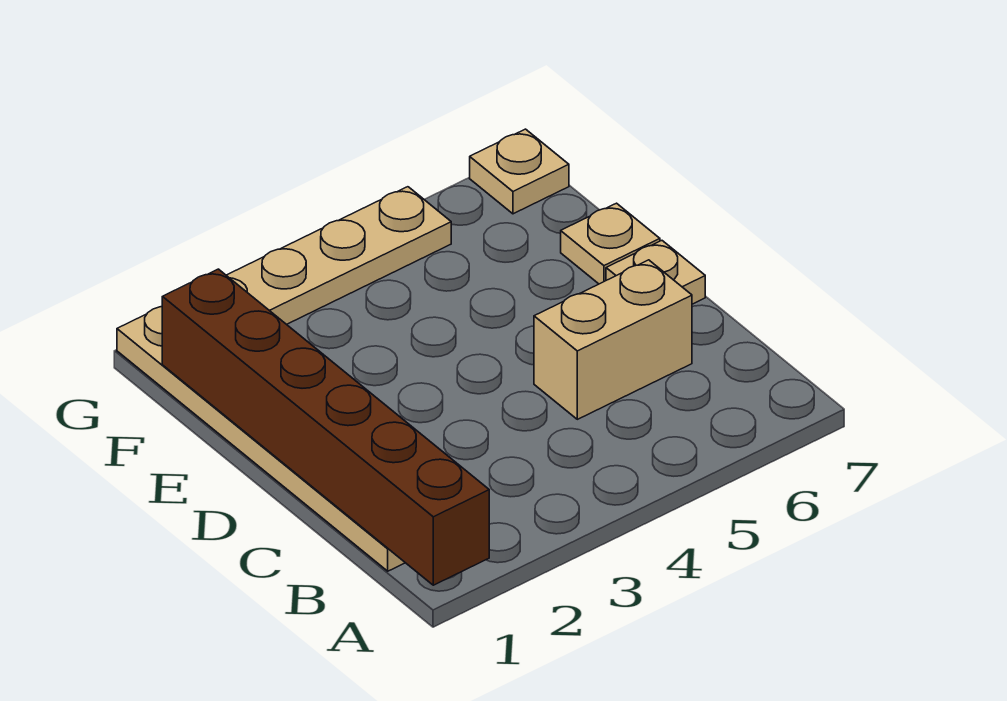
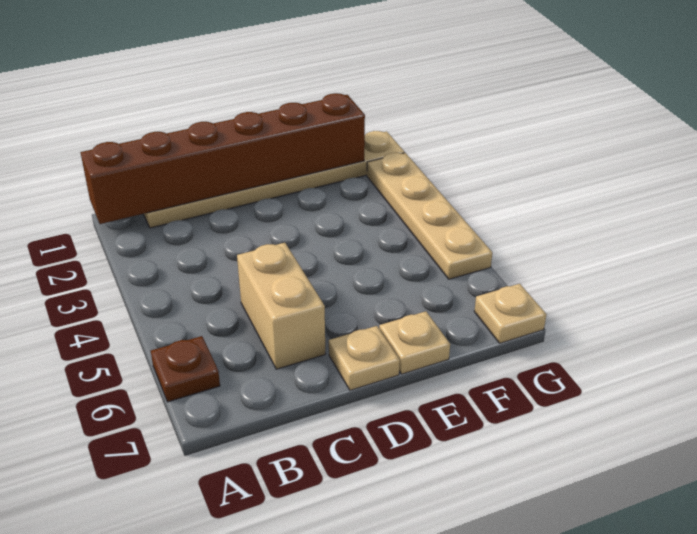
none -> brown 1x1 plate [151,336,220,402]

